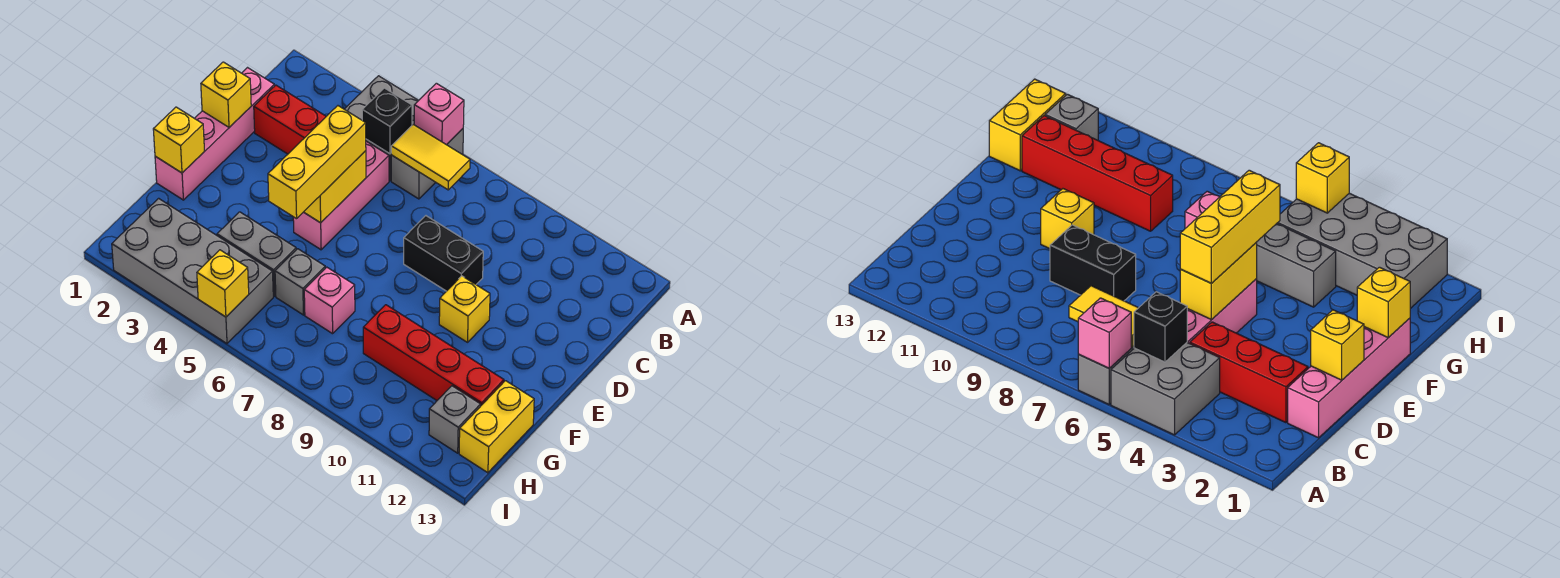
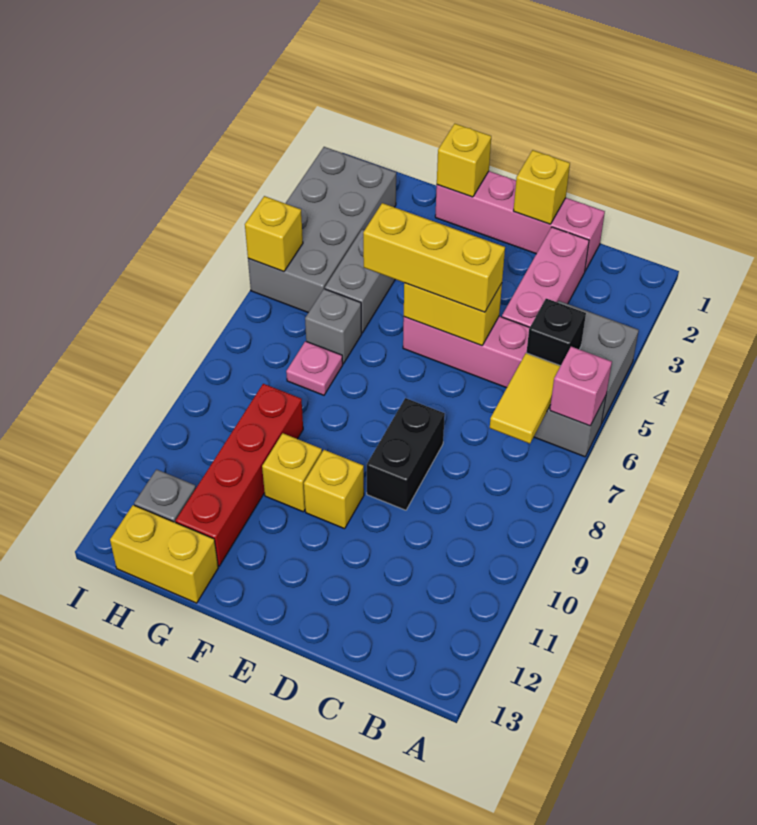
red 1x3 brick [254,85,326,154] -> pink 1x3 brick [502,227,589,327]
none -> yellow 1x1 brick [262,433,322,512]
pink 1x1 brick [304,267,355,334] -> pink 1x1 plate [286,341,343,395]

